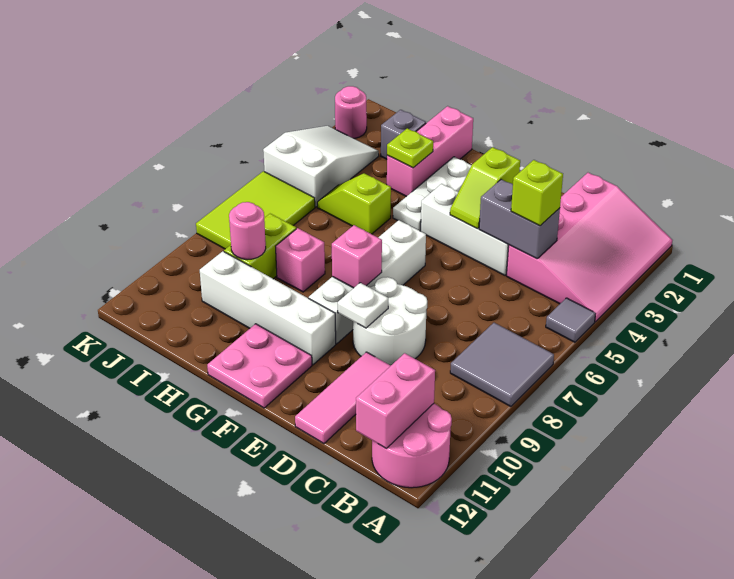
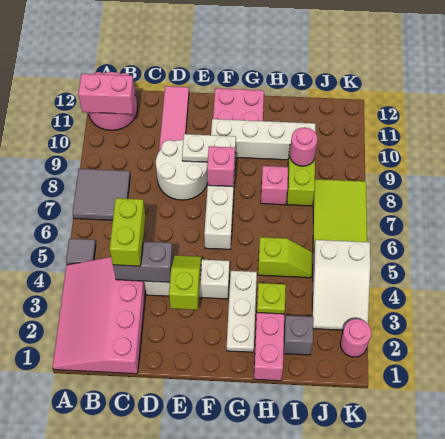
pink 1x2 brick [356,353,435,448] -> pink 1x2 brick turned to [78,74,135,114]
lime 1x1 brick [511,160,563,226] -> lime 1x2 brick [110,198,145,266]
white 1x1 plate [338,283,388,328] -> white 1x2 plate [182,134,236,162]

